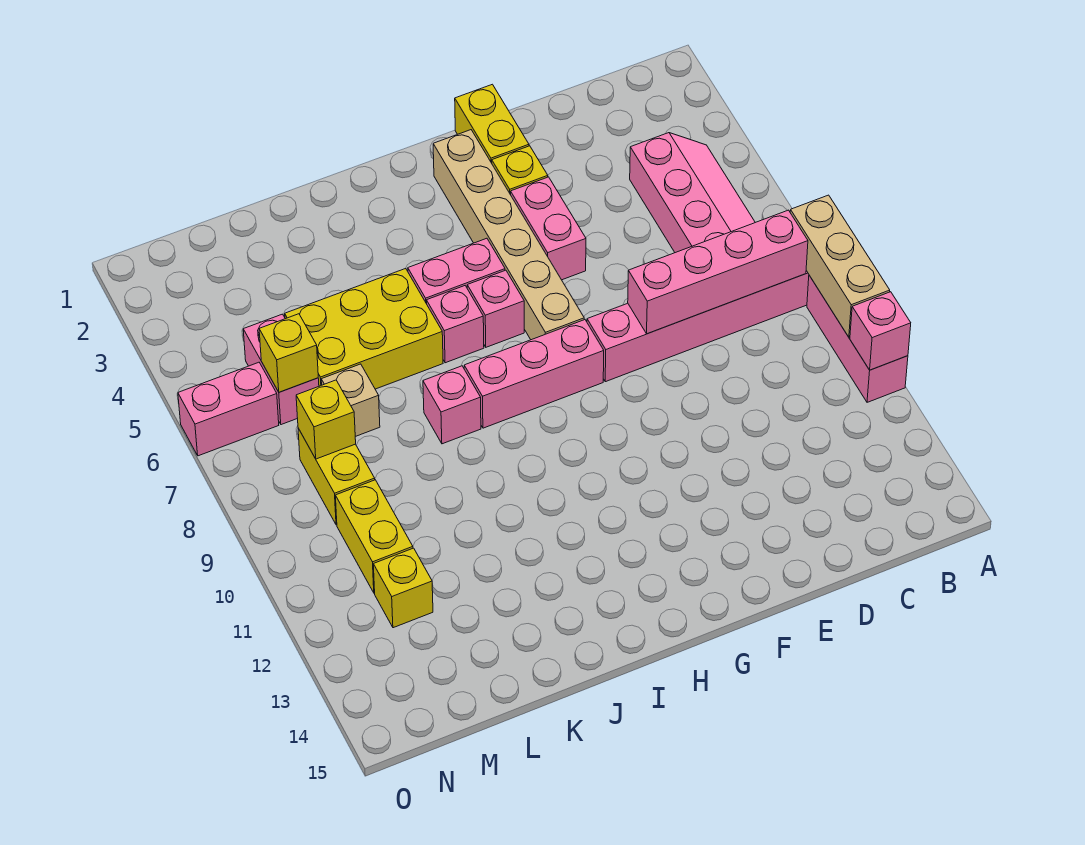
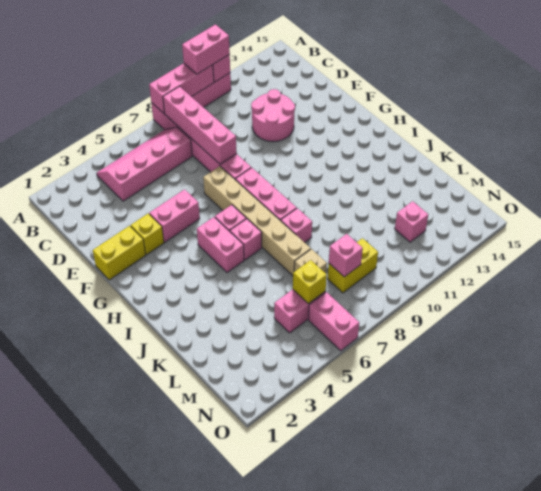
tan 1x3 brick [790,195,890,337] -> pink 1x3 brick [149,63,214,114]
none -> pink 1x2 brick [182,25,230,74]
none -> pink 2x2 round brick [251,89,295,141]
tan 1x6 brick [433,130,584,340] -> tan 1x6 brick turned to [203,166,311,276]
yellow 2x3 brick [285,269,443,389] -> none
yellow 1x1 brick [296,380,356,459] -> pink 1x1 brick [329,234,363,277]
yellow 1x2 brick [335,480,413,593] -> none
yellow 1x1 brick [373,548,433,628] -> pink 1x1 brick [395,201,428,242]

